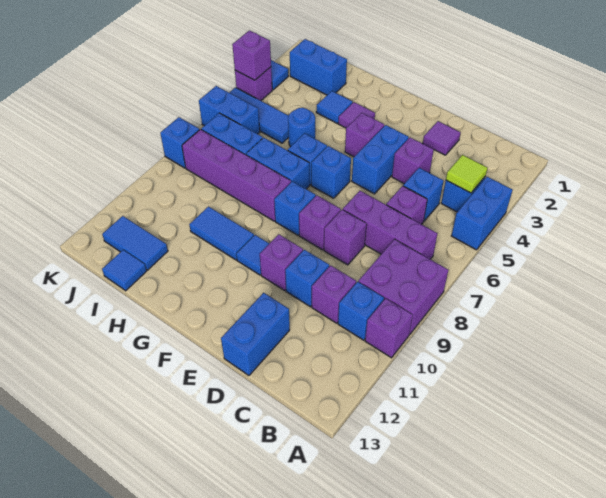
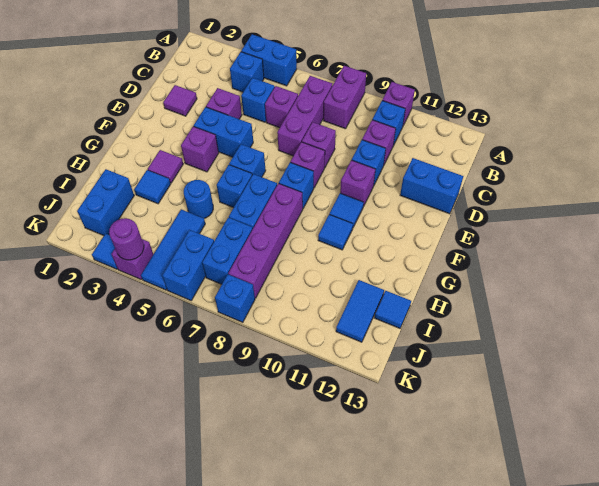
purple 2x2 brick [358,239,449,335] -> purple 1x2 brick [323,66,366,129]
lime 1x1 tile [446,155,488,193] -> none
blue 1x2 tile [189,207,254,260] -> blue 1x1 tile [318,215,353,250]
purple 1x1 brick [232,30,271,80] -> purple 1x1 round brick [109,218,144,260]

